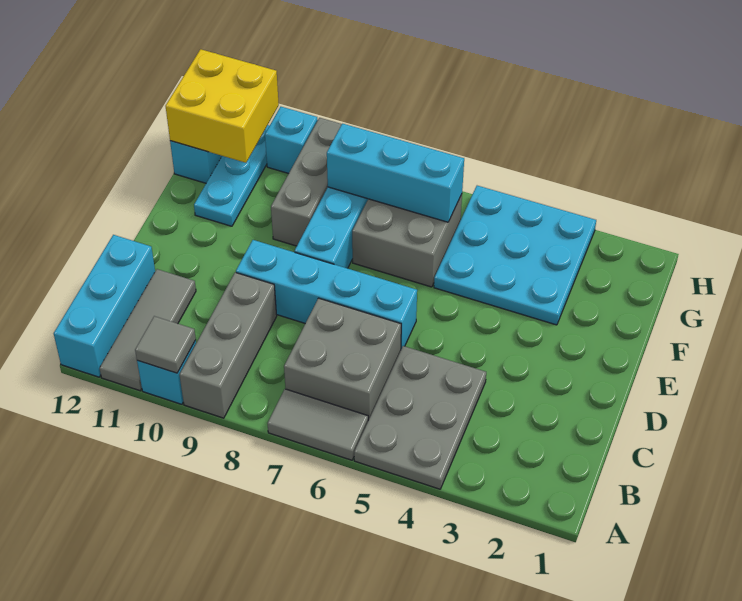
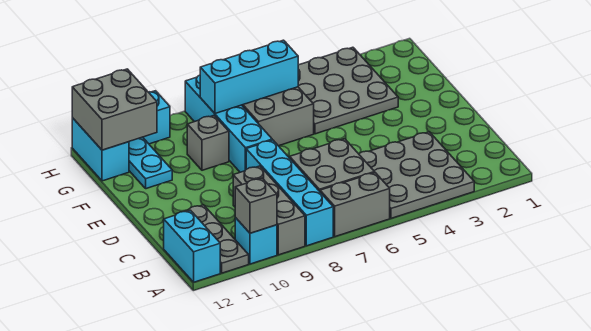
grey 2x3 plate [354,346,486,489] -> grey 3x3 plate [359,132,474,218]
grey 1x2 tile [267,389,368,460] -> grey 1x2 brick [320,173,390,237]
grey 1x1 tile [135,316,196,373] -> grey 1x1 brick [235,178,277,233]
grey 1x3 tile [100,269,196,391] -> grey 1x3 plate [183,205,249,273]
cyan 1x3 brick [54,235,155,377] -> cyan 1x2 brick [164,210,220,282]
cyan 1x4 brick [236,240,417,349] -> cyan 1x4 brick turned to [246,140,333,246]
cyan 3x3 plate [434,186,596,325] -> grey 3x3 plate [298,47,398,134]
grey 1x3 brick [271,118,342,246] -> grey 1x1 brick [187,116,229,170]
yellow 2x2 brick [166,49,279,163] -> grey 2x2 brick [72,69,157,150]

